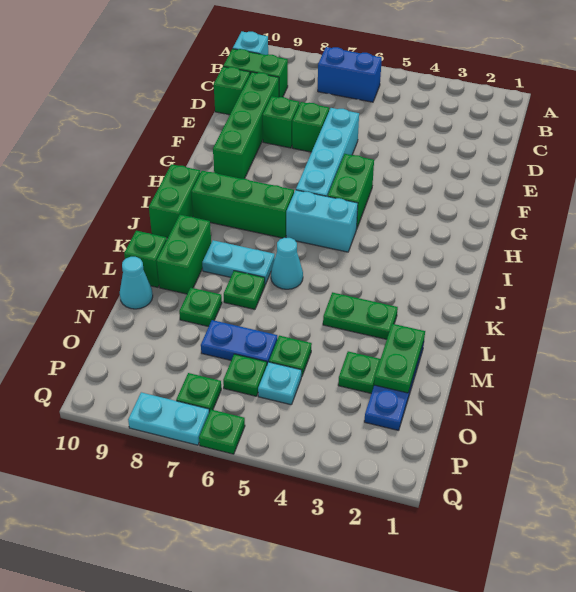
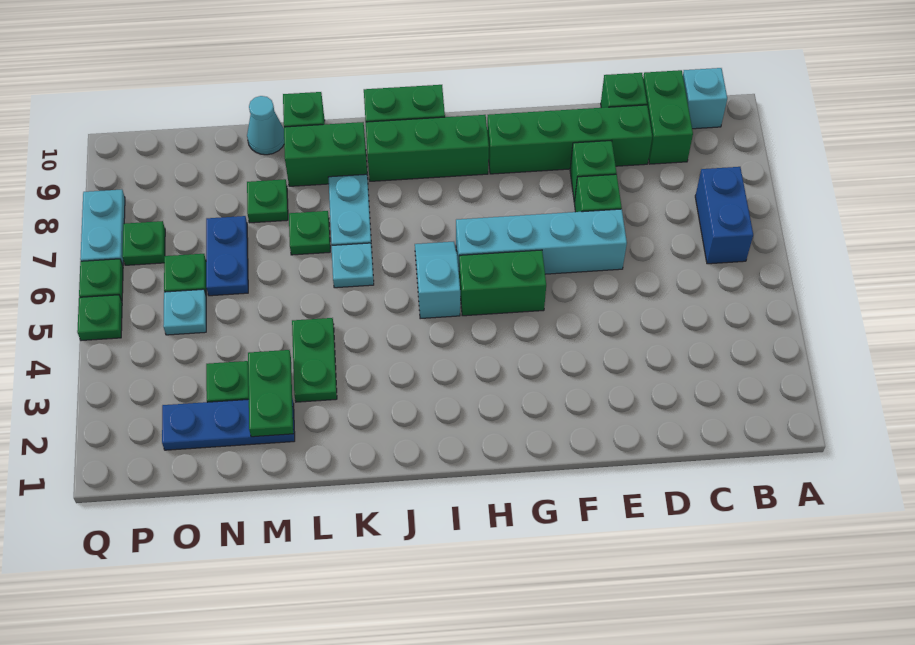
cyan 1x2 brick [286,190,358,252] -> cyan 1x2 slope [415,242,460,319]
green 1x3 brick [191,171,294,238] -> green 1x3 brick turned to [366,115,489,181]
cyan 1x1 cone [271,238,303,289] -> cyan 1x1 plate [332,243,374,288]
green 1x2 plate [374,324,425,393] -> green 1x2 plate turned to [248,350,293,437]
green 1x1 plate [269,336,312,377] -> green 1x1 plate moved to [77,295,122,341]

